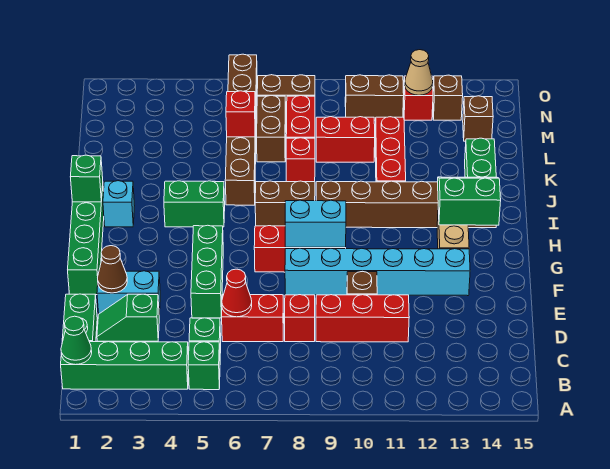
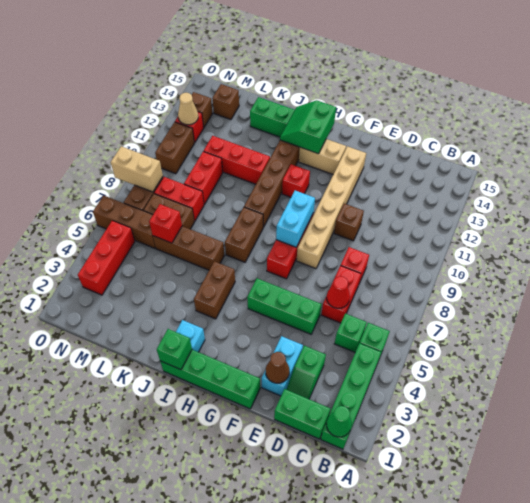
red 1x3 brick [316,295,409,342] -> red 1x3 brick moved to [78,221,135,295]
cyan 1x6 brick [285,248,470,296] -> tan 1x6 brick [297,146,366,269]
green 1x2 brick [164,181,225,227] -> brown 1x2 brick [194,261,235,319]
red 1x1 brick [286,138,315,182] -> red 1x1 brick moved to [282,164,310,197]
none -> tan 1x2 brick [111,146,163,192]

